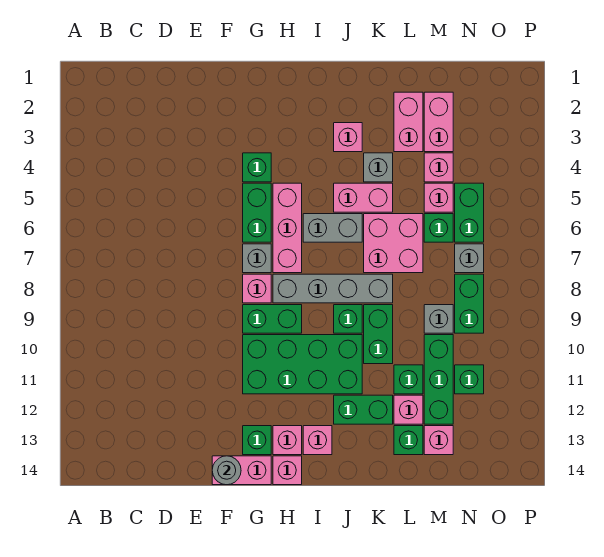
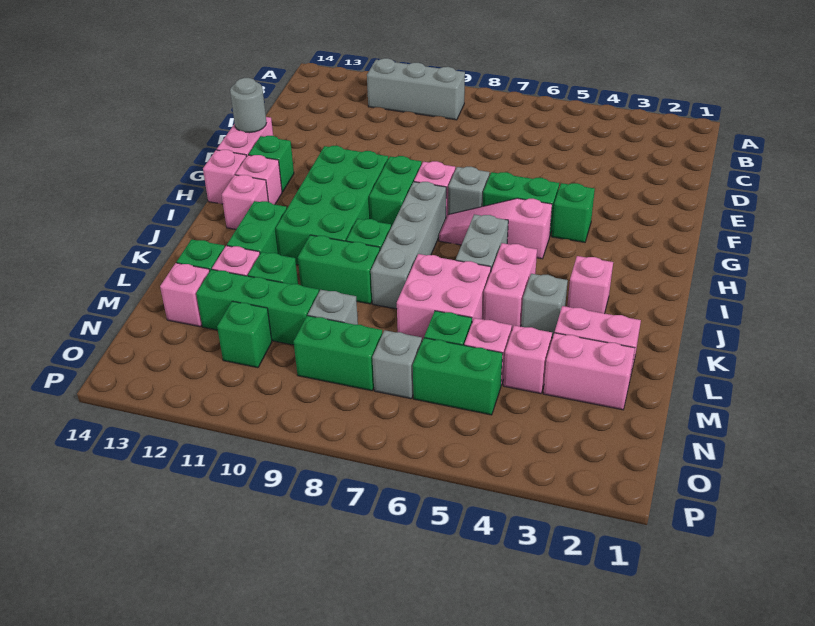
none -> grey 1x3 brick [367,58,465,120]
pink 1x3 brick [273,183,302,273] -> pink 1x3 slope [439,198,552,259]

